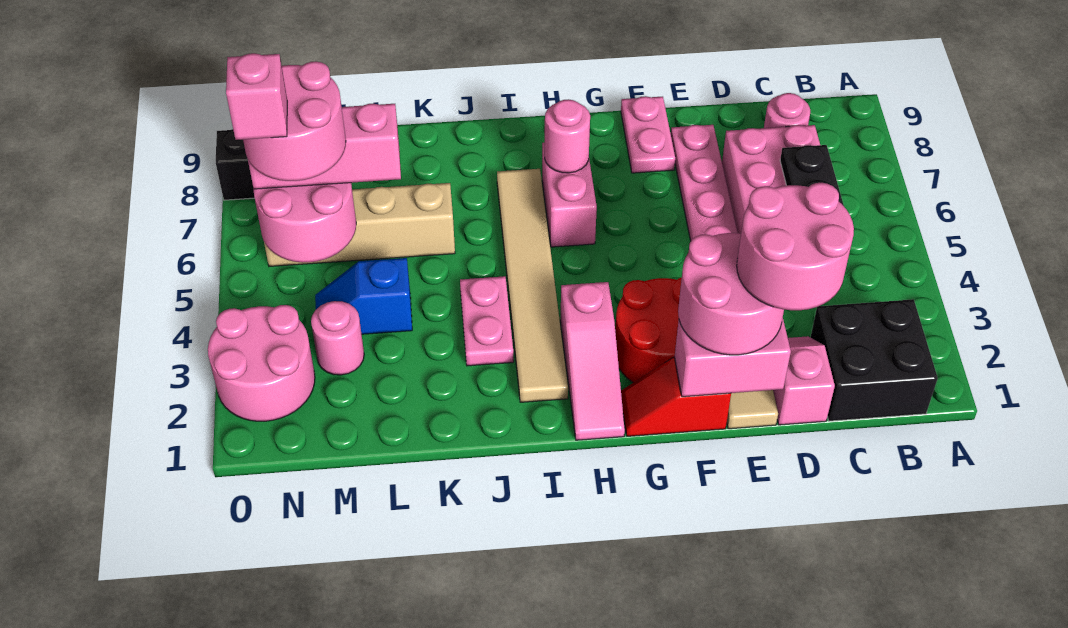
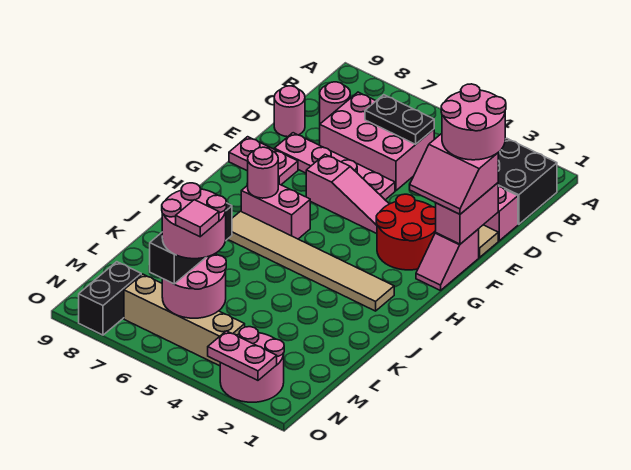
pink 2x2 round brick [678,233,784,355] -> pink 2x2 slope [409,134,498,214]
red 1x2 slope [621,357,731,436] -> pink 1x2 slope [416,229,479,291]
pink 1x3 slope [560,282,625,440] -> pink 1x3 slope moved to [306,154,389,234]
pink 1x2 plate [460,276,514,366] -> pink 1x2 plate moved to [208,331,277,380]
tan 1x4 brick [264,183,455,266] -> tan 1x4 brick turned to [124,274,245,366]
blue 1x2 slope [315,258,412,334] -> none
pink 1x3 brick [248,104,401,189] -> black 1x3 brick [149,203,232,284]
pink 1x1 round brick [311,301,364,375] -> pink 1x1 round brick moved to [274,86,305,137]
pink 1x1 brick [226,53,287,140] -> pink 1x1 tile [176,200,219,237]

